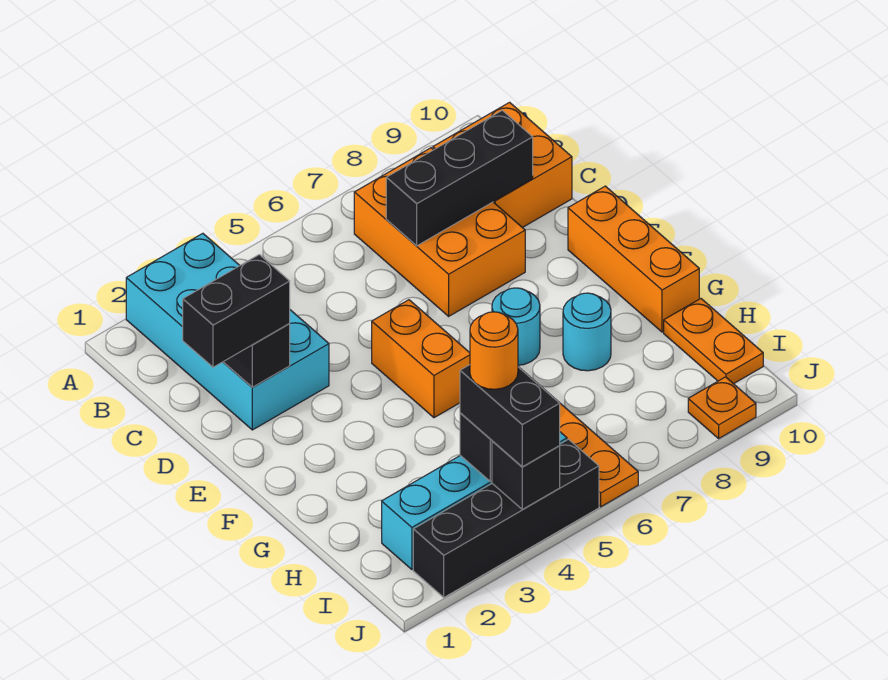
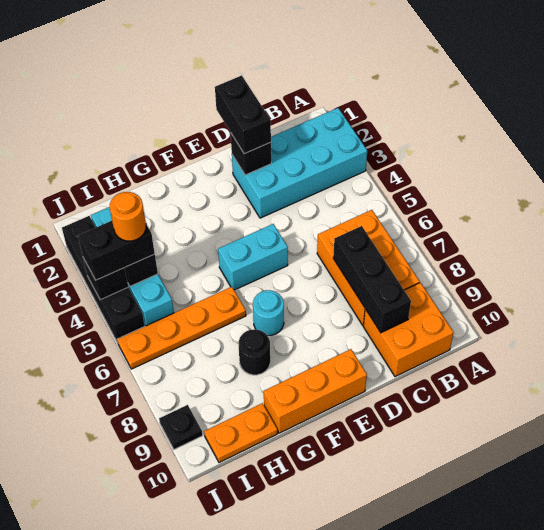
orange 2x3 brick [354,148,525,316] -> orange 2x3 brick turned to [317,210,420,325]
orange 1x2 brick [372,300,470,418] -> cyan 1x2 brick [218,224,288,290]
cyan 1x1 round brick [563,293,611,371] -> black 1x1 round brick [239,329,270,375]
orange 1x1 plate [688,377,756,438] -> black 1x1 plate [159,405,202,449]

